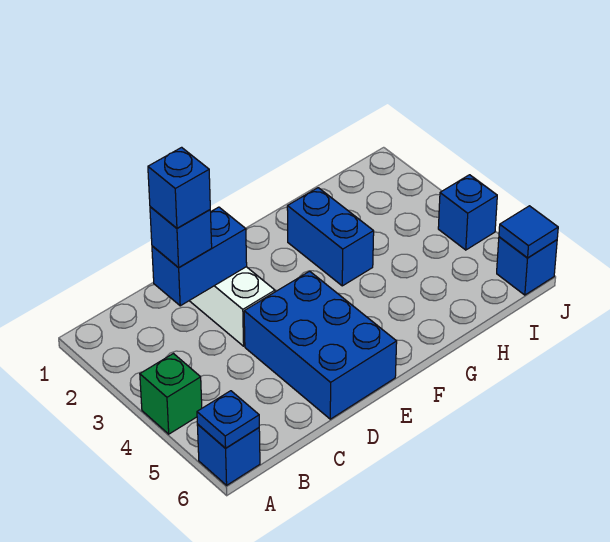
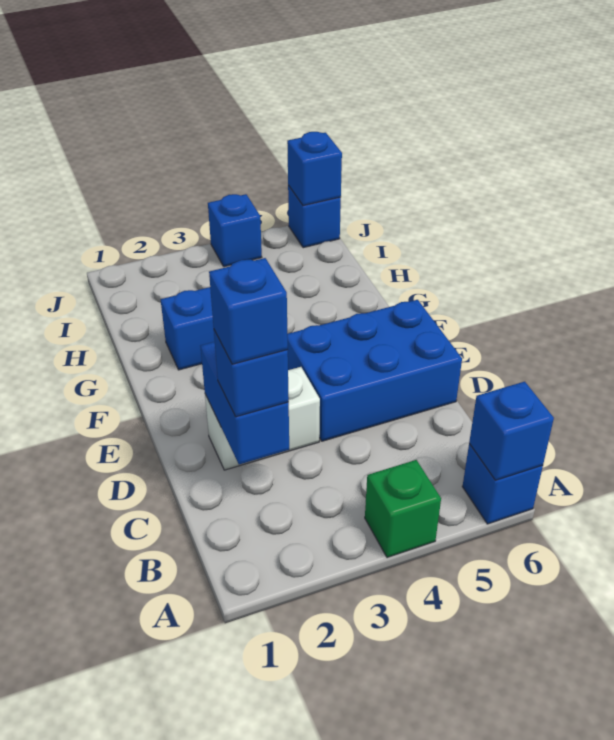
blue 1x1 plate [197,391,259,448] -> blue 1x1 brick [469,382,554,480]
blue 1x1 tile [499,206,558,258] -> blue 1x1 brick [287,132,342,206]

